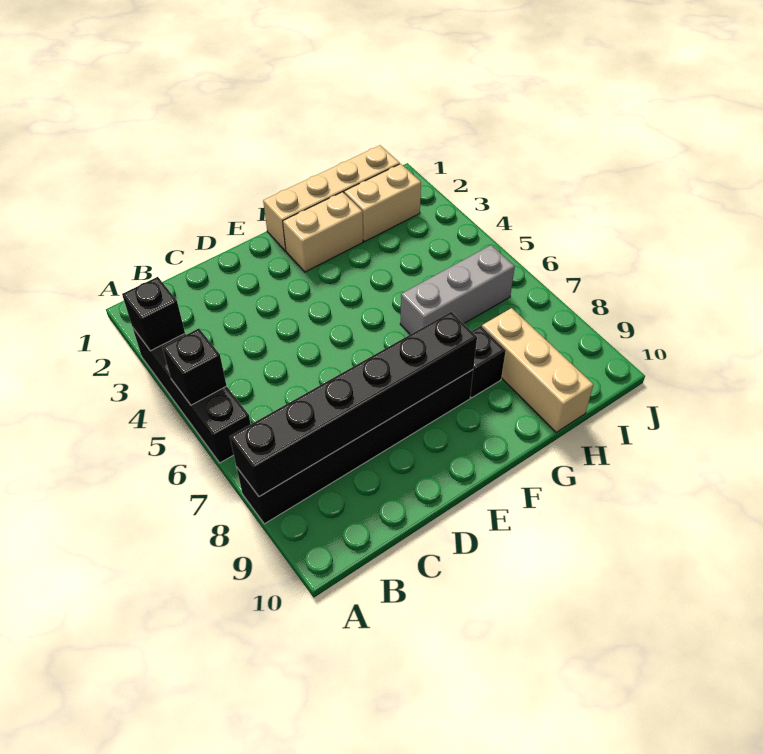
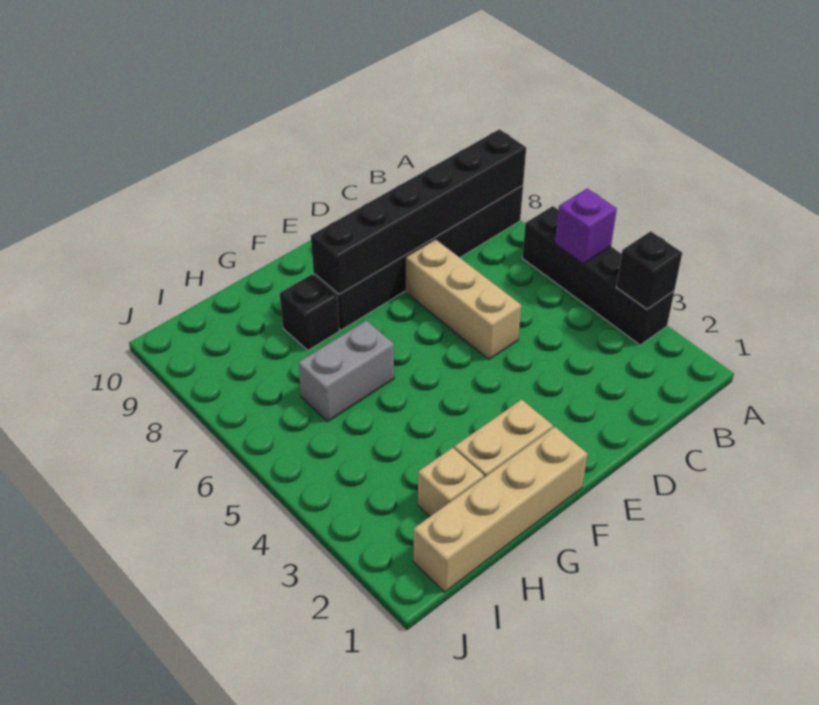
black 1x1 brick [162,328,227,405] -> purple 1x1 brick [555,189,617,264]
grey 1x3 brick [400,245,515,334] -> grey 1x2 brick [298,321,394,421]
tan 1x2 brick [344,164,421,241] -> tan 1x1 brick [418,448,484,517]
tan 1x3 brick [482,308,593,432] -> tan 1x3 brick moved to [406,239,521,359]

